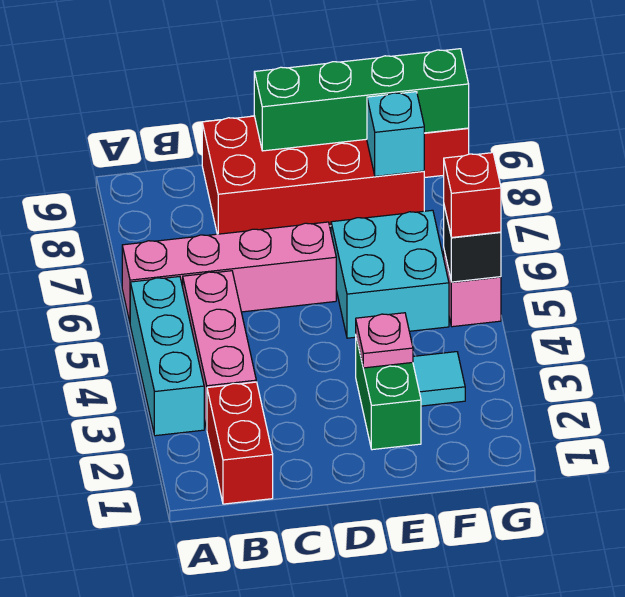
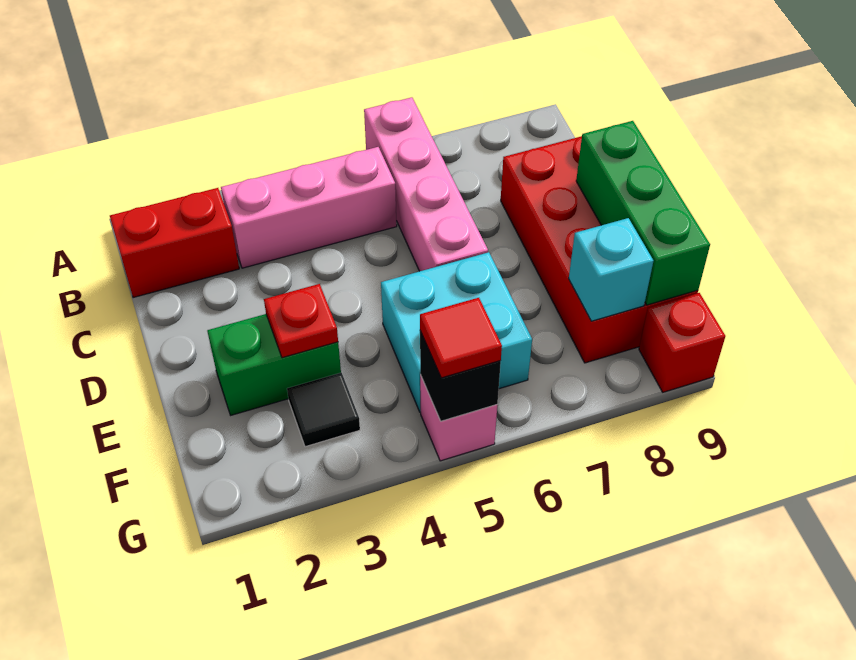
cyan 1x3 brick [130,277,204,436] -> none
green 1x4 brick [254,49,469,151] -> green 1x3 brick [576,121,710,305]
pink 1x1 plate [356,313,413,368] -> red 1x1 plate [264,284,338,358]
cyan 1x1 tile [413,352,465,406] -> black 1x1 tile [287,373,360,447]
red 1x1 brick [444,153,501,238] -> red 1x1 tile [420,298,502,378]

